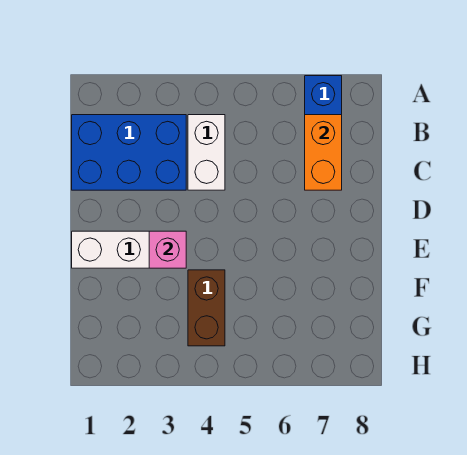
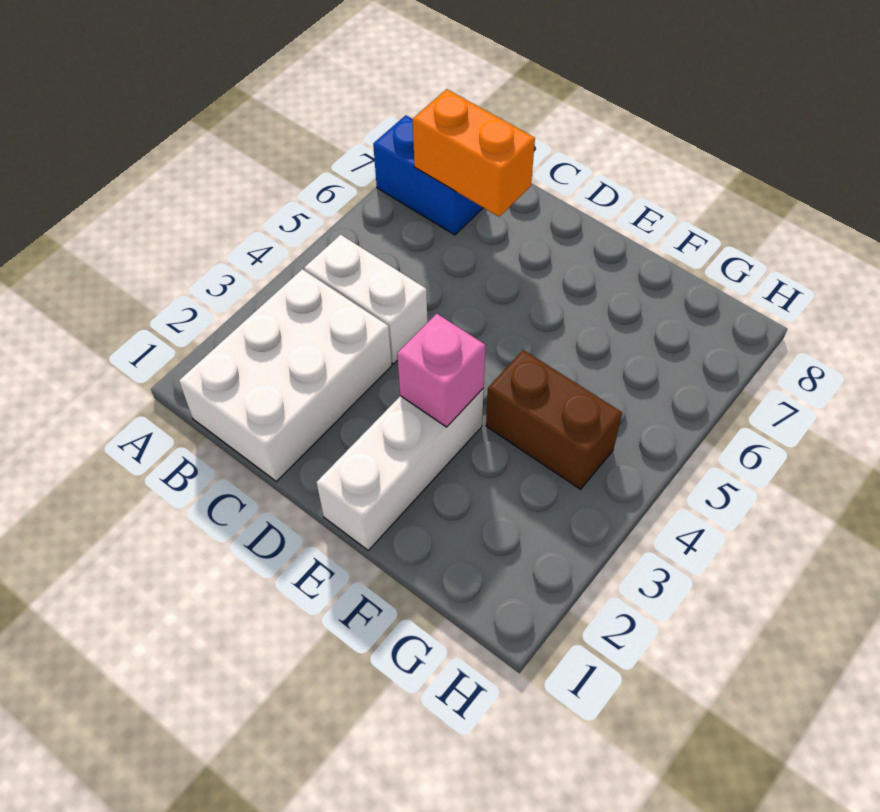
blue 2x3 brick [72,115,186,190] -> white 2x3 brick [179,269,392,481]

